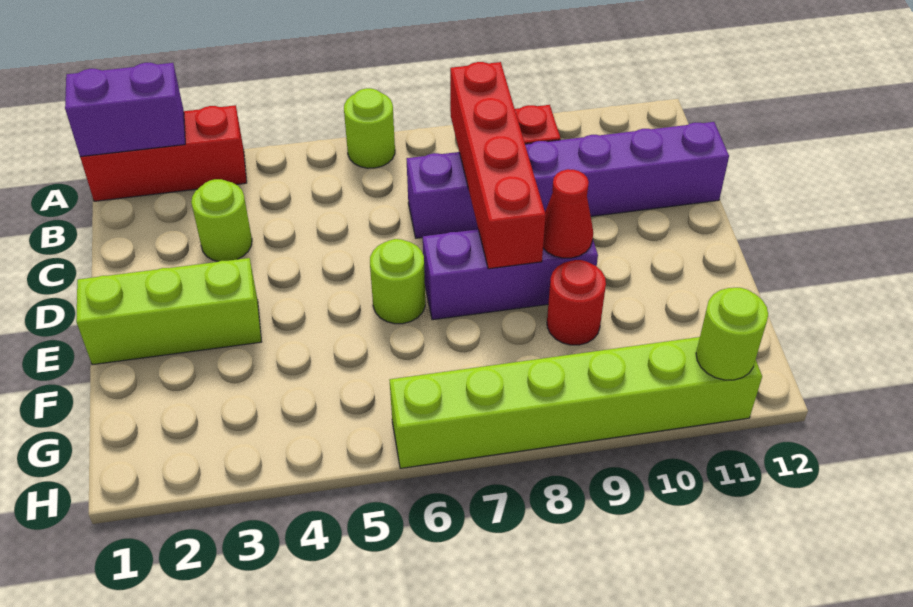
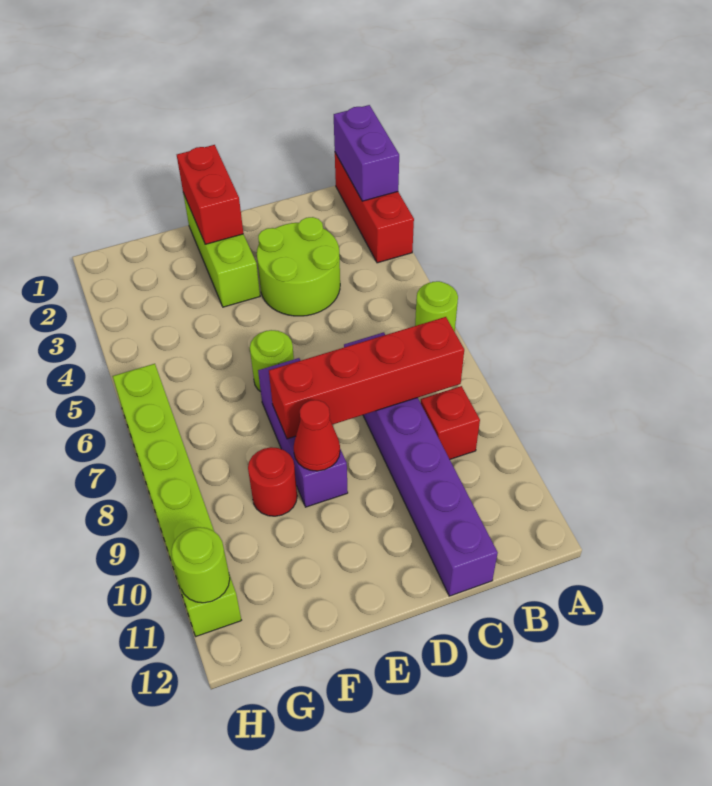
lime 1x1 round brick [191,179,252,261] -> lime 2x2 round brick [257,217,340,316]
none -> red 1x2 brick [177,145,243,244]

